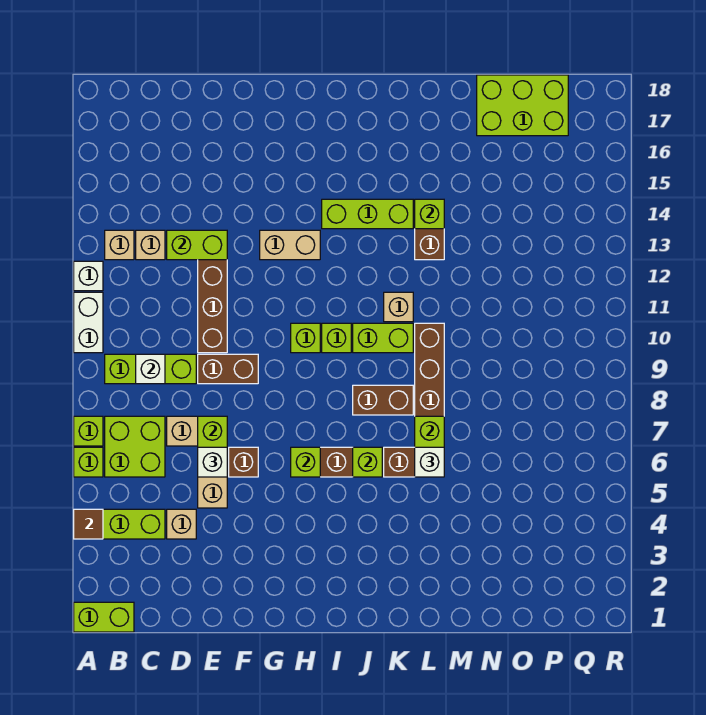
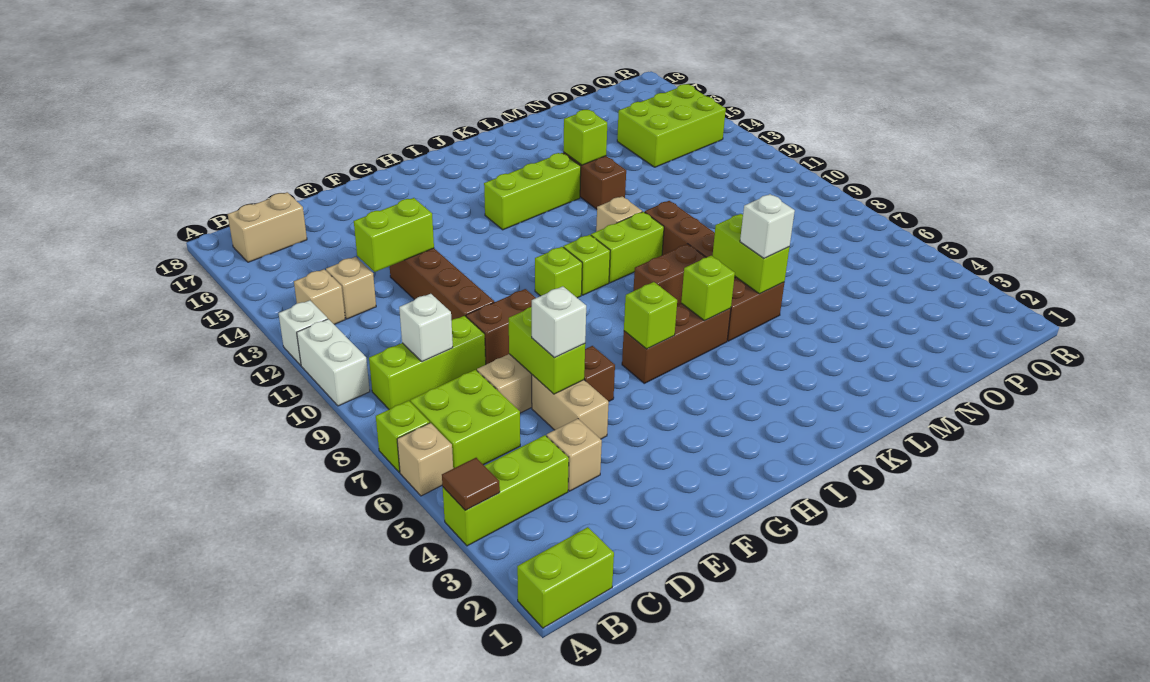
lime 1x1 brick [74,447,103,477] -> tan 1x1 brick [397,423,453,496]
tan 1x2 brick [260,230,320,260] -> tan 1x2 brick moved to [228,192,307,262]
lime 2x3 brick [477,75,568,136] -> lime 2x3 brick moved to [617,84,726,167]

